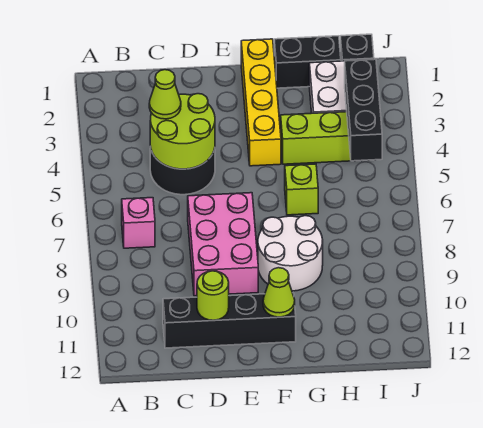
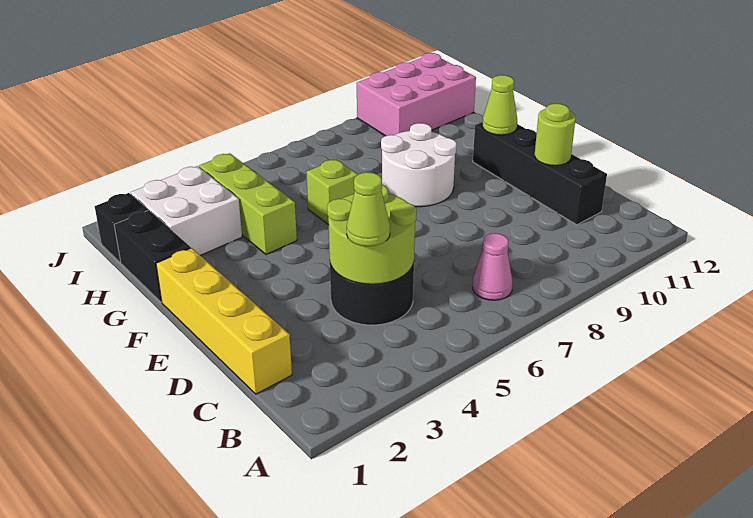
pink 1x1 brick [122,198,155,248] -> pink 1x1 cone [473,233,512,300]
pink 2x3 brick [188,193,258,296] -> pink 2x3 brick moved to [357,53,476,136]
yellow 1x4 brick [241,39,281,166] -> yellow 1x4 brick turned to [156,248,292,394]
black 1x3 brick [345,59,382,161] -> none

